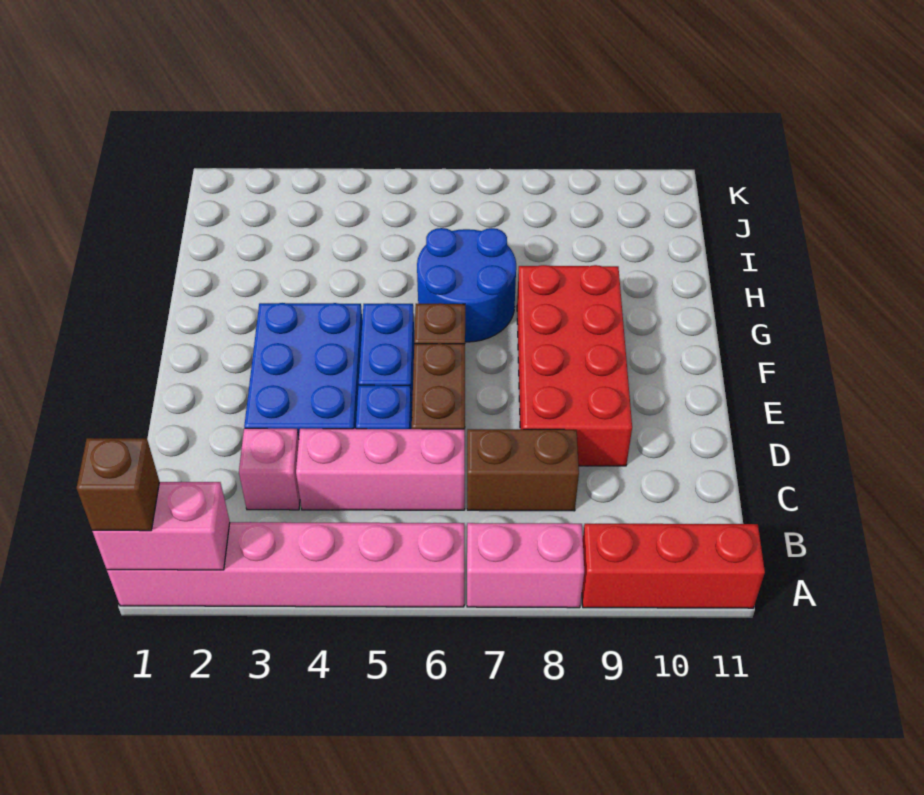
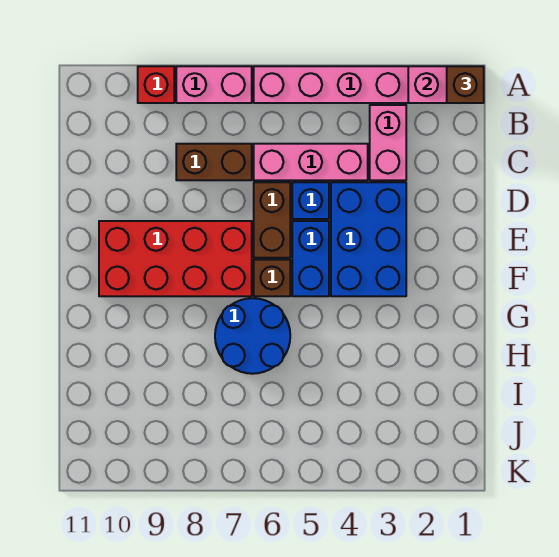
red 1x3 brick [582,524,765,608] -> red 1x1 brick [138,66,174,103]
pink 1x1 brick [239,428,300,510] -> pink 1x2 brick [370,105,406,180]
red 2x4 brick [517,265,632,466] -> red 2x4 brick turned to [99,221,252,296]

